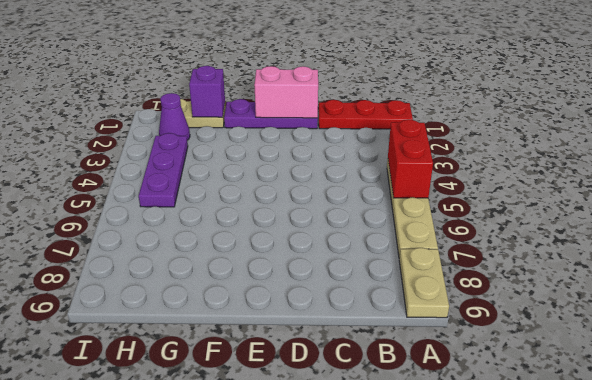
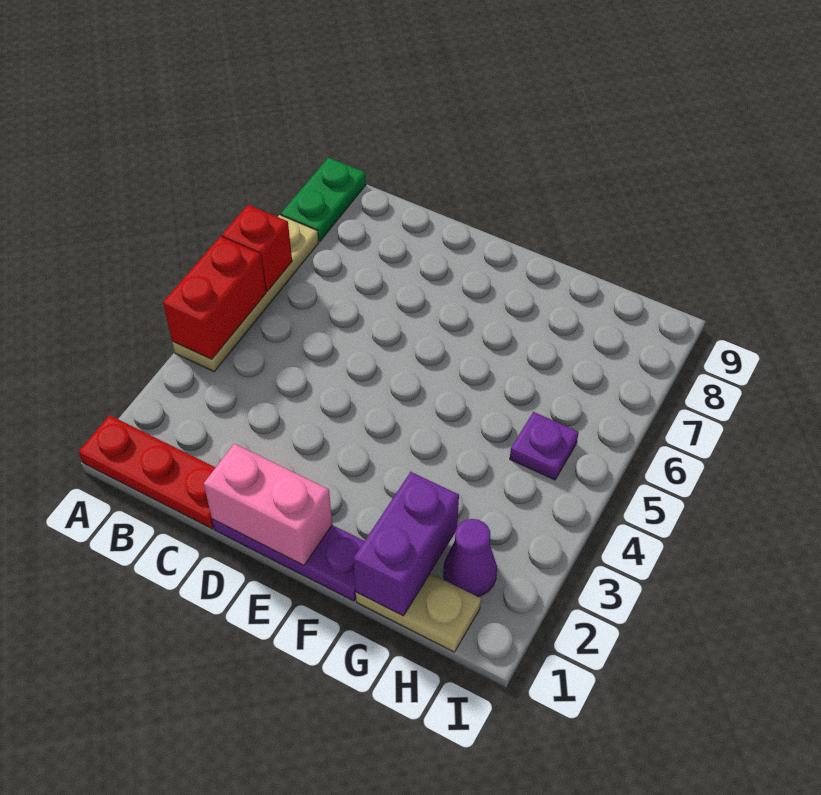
none -> red 1x1 brick [222,205,292,291]
tan 1x2 plate [399,248,449,318] -> green 1x2 plate [281,158,366,242]
purple 1x1 brick [189,66,225,117] -> purple 1x2 brick [353,472,459,616]
purple 1x3 plate [139,133,188,207] -> purple 1x1 plate [510,412,579,480]

